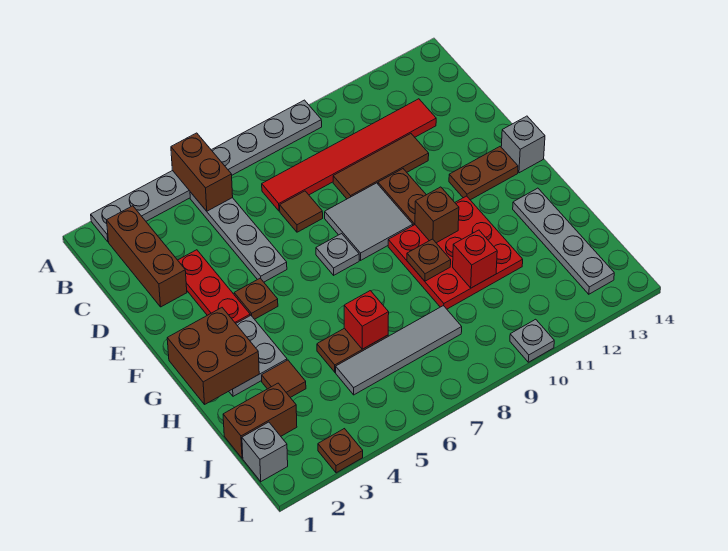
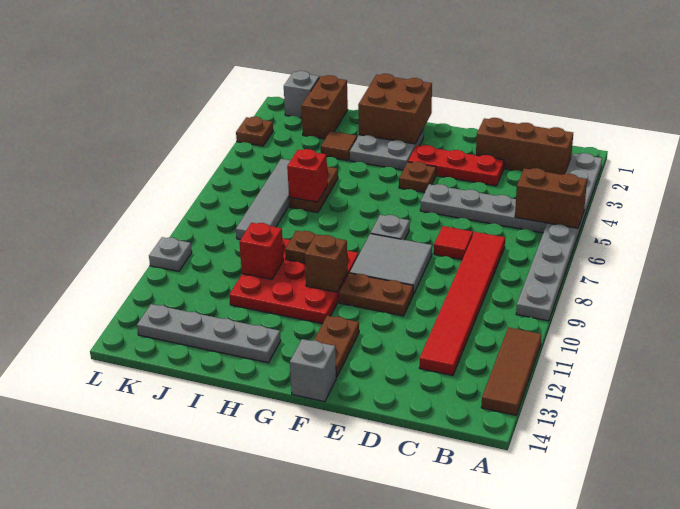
brown 1x1 tile [280,191,323,232] -> red 1x1 tile [434,226,473,260]
brown 1x3 tile [333,134,429,199] -> brown 1x3 tile moved to [481,327,542,415]

